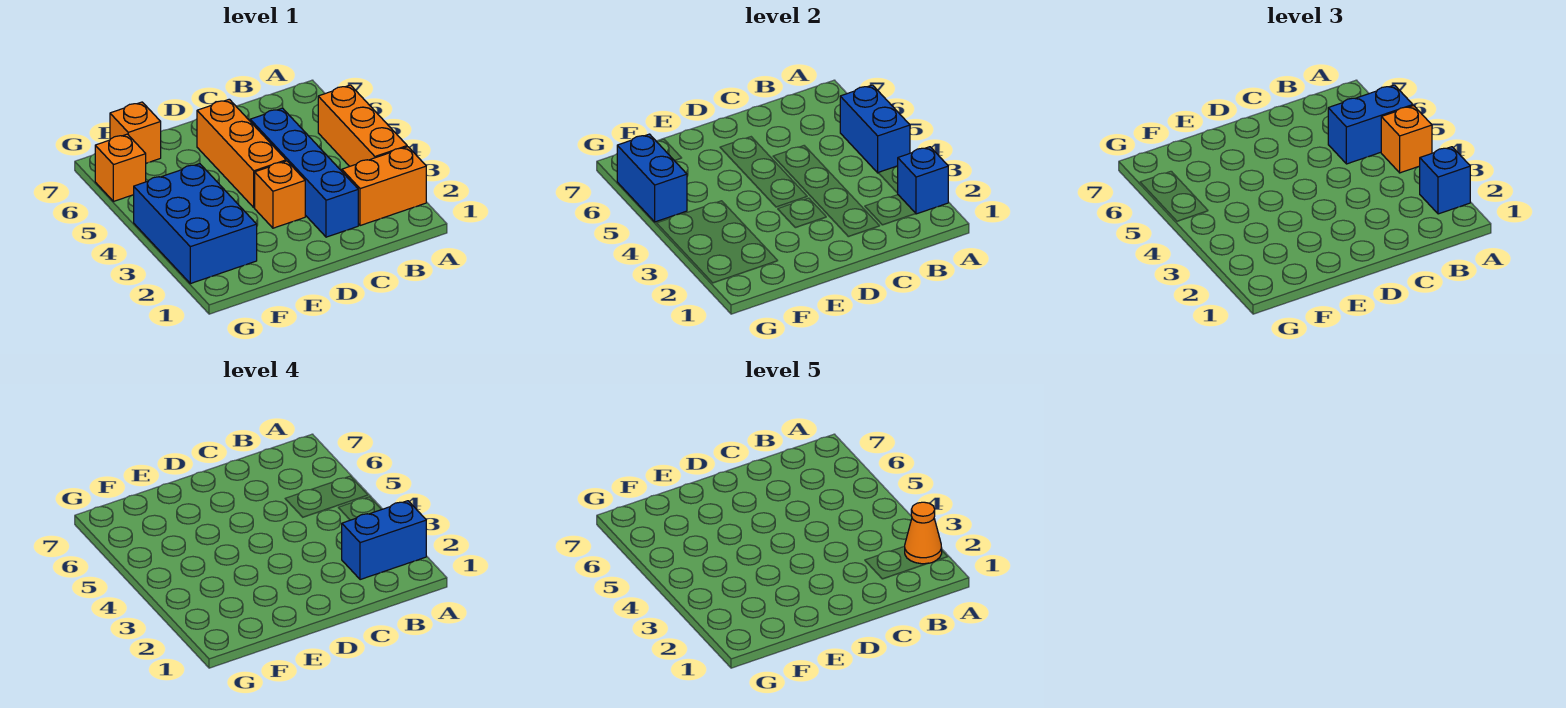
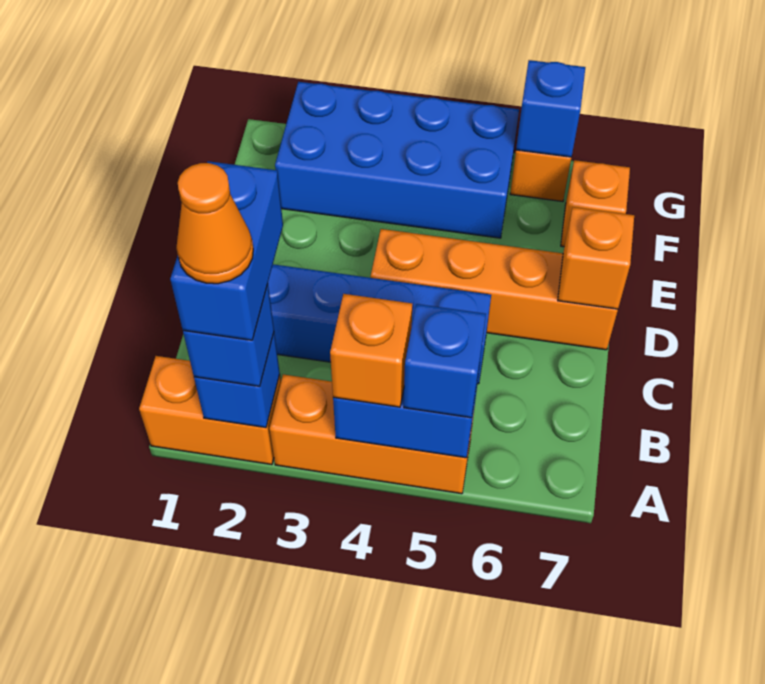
orange 1x2 brick [342,147,426,226] -> orange 1x2 brick turned to [139,356,281,465]
blue 1x2 brick [1328,85,1413,164] -> blue 1x1 brick [404,304,486,418]
orange 1x1 brick [255,161,305,228] -> orange 1x1 brick moved to [558,207,634,309]
orange 1x3 brick [197,99,286,208] -> orange 1x4 brick [371,229,618,350]
blue 2x3 brick [134,164,257,284] -> blue 2x4 brick [275,82,519,238]
blue 1x2 brick [617,134,687,222] -> blue 1x1 brick [516,60,585,157]

